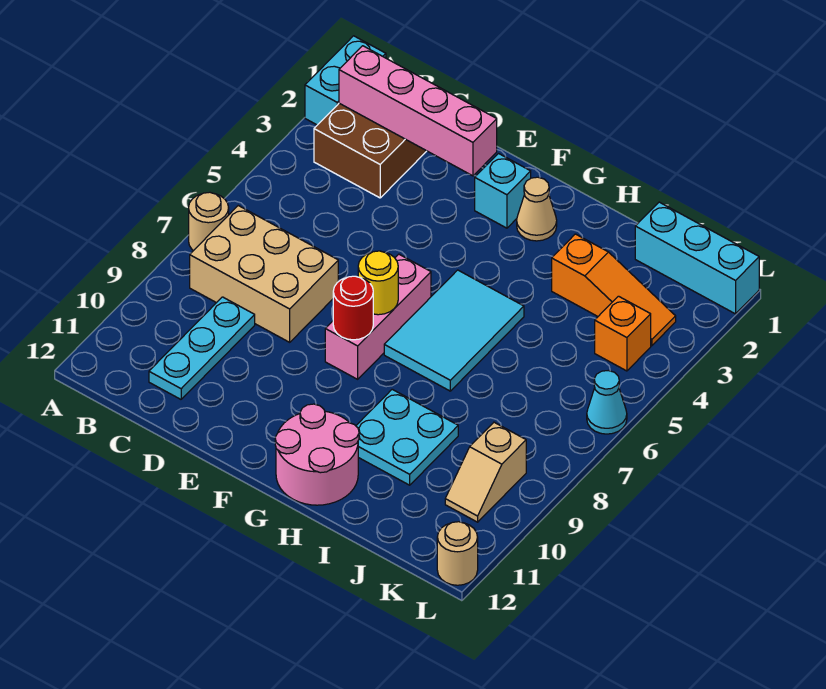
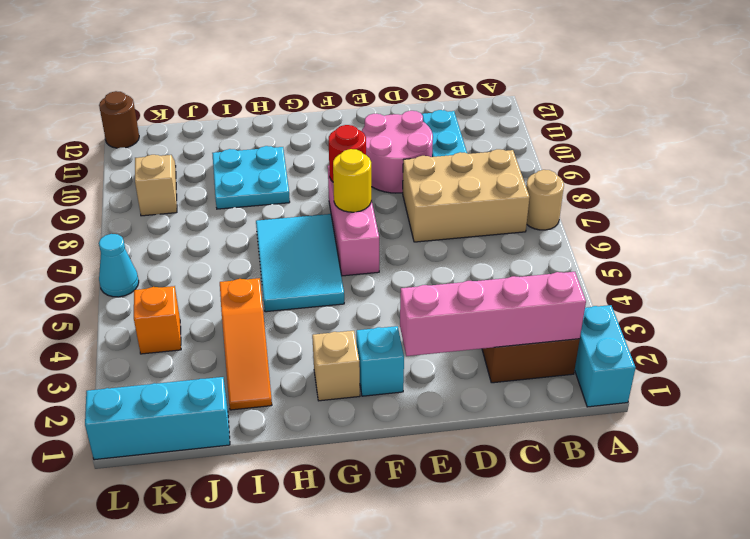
tan 1x1 cone [517,177,557,241] -> tan 1x1 brick [312,331,360,401]
pink 2x2 round brick [275,404,359,505] -> pink 2x2 round brick moved to [362,110,433,193]
orange 1x3 slope [552,234,676,346] -> orange 1x3 slope turned to [220,278,272,410]
tan 1x1 round brick [437,522,478,585] -> brown 1x1 round brick [99,91,139,148]

